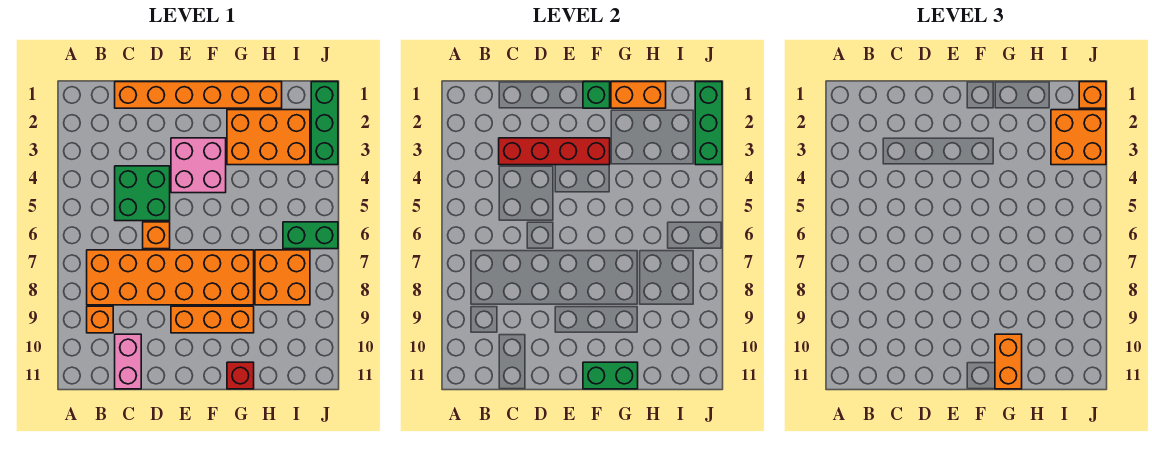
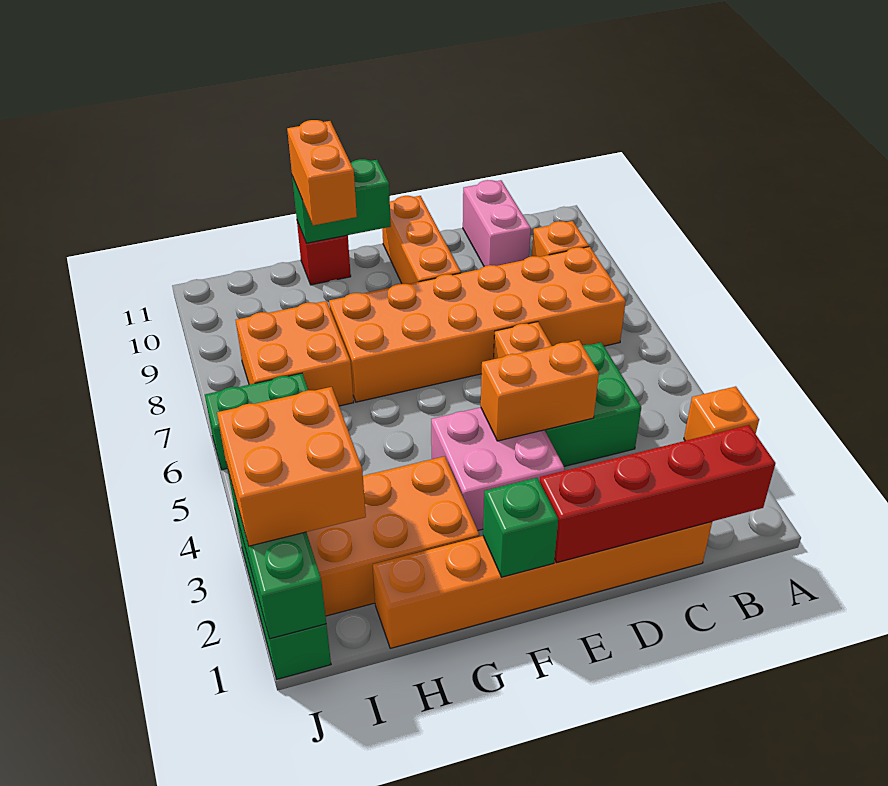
red 1x4 brick [499,138,610,165] -> red 1x4 brick moved to [540,425,776,562]
orange 1x3 brick [171,306,254,333] -> orange 1x3 brick turned to [382,196,461,284]
orange 1x2 brick [611,82,666,108] -> orange 1x2 brick moved to [481,340,599,441]
orange 1x1 brick [1079,82,1106,108] -> orange 1x1 brick moved to [684,386,759,441]

